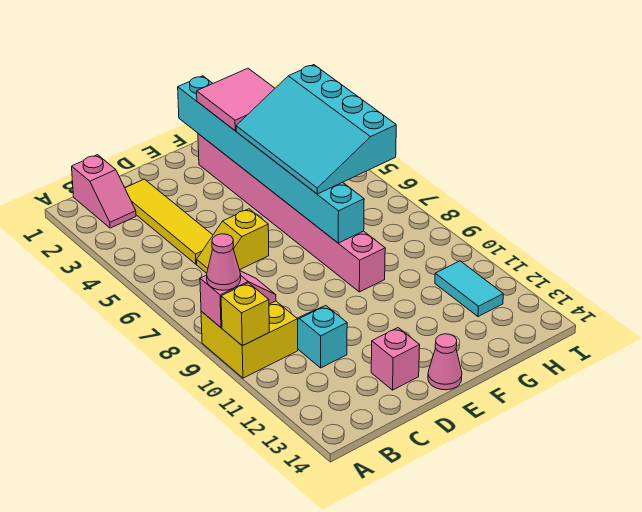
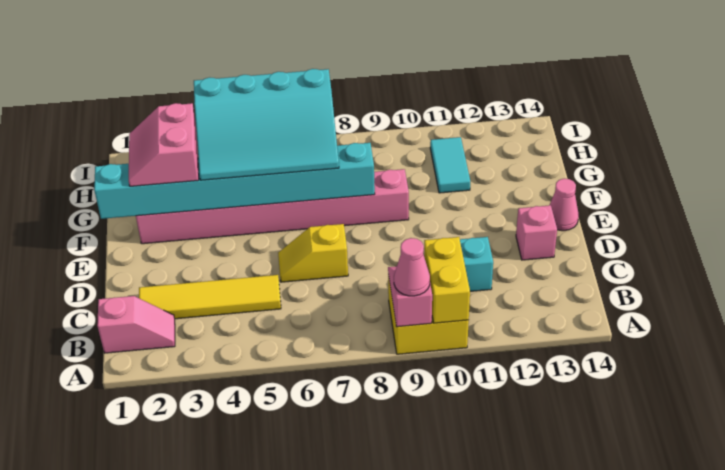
yellow 1x1 brick [221,283,269,346] -> yellow 1x2 brick [424,237,470,323]
yellow 1x2 slope [197,209,269,273] -> yellow 1x2 slope turned to [278,224,348,282]
pink 2x2 tile [197,68,275,131] -> pink 2x2 slope [129,103,199,186]
cyan 1x2 tile [435,261,503,317] -> cyan 1x2 tile turned to [430,137,470,193]

